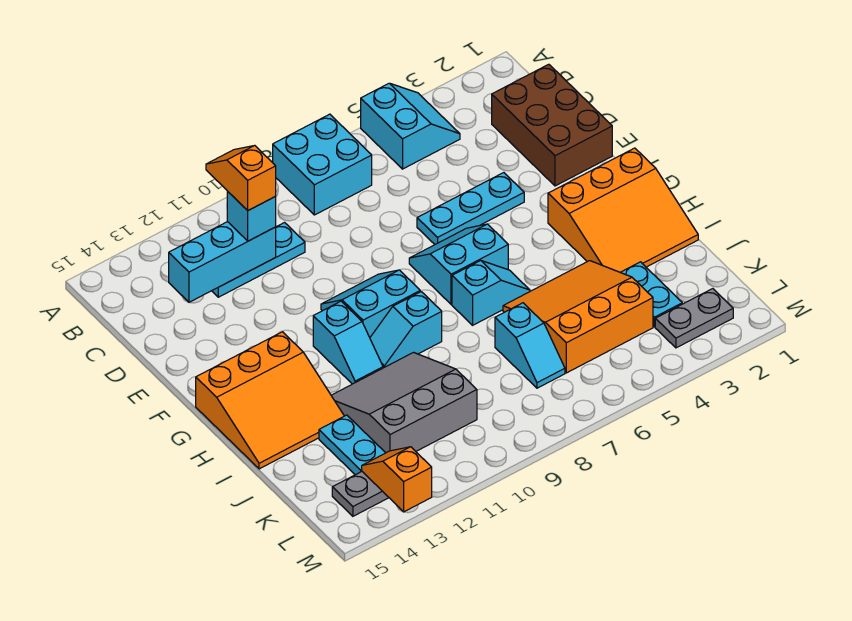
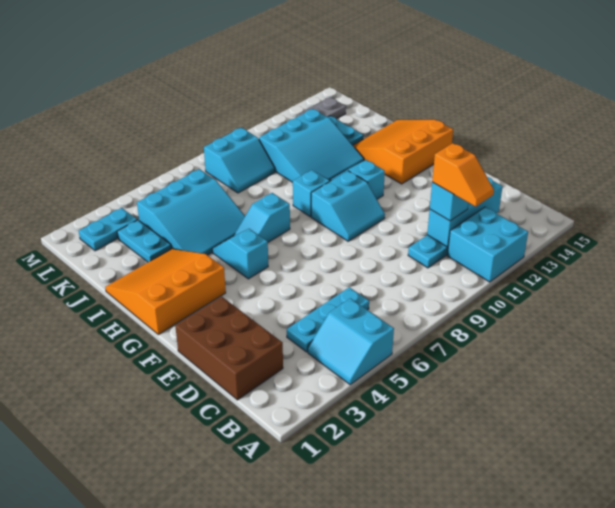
cyan 2x2 brick [273,114,372,215] -> cyan 2x2 brick moved to [447,207,528,282]
cyan 1x3 plate [417,173,524,244] -> cyan 1x3 plate moved to [287,287,369,352]
cyan 2x2 slope [409,224,508,304] -> cyan 2x2 slope moved to [204,128,275,193]
orange 3x3 slope [503,261,653,373] -> cyan 3x3 slope [137,169,245,255]
grey 3x3 slope [331,352,477,453] -> cyan 3x3 slope [259,109,364,182]
cyan 1x2 slope [495,303,565,388] -> cyan 1x2 slope moved to [212,229,268,279]
grey 1x2 plate [655,289,733,348] -> cyan 1x2 plate [79,208,137,251]
orange 1x2 slope [362,447,432,512] -> none

